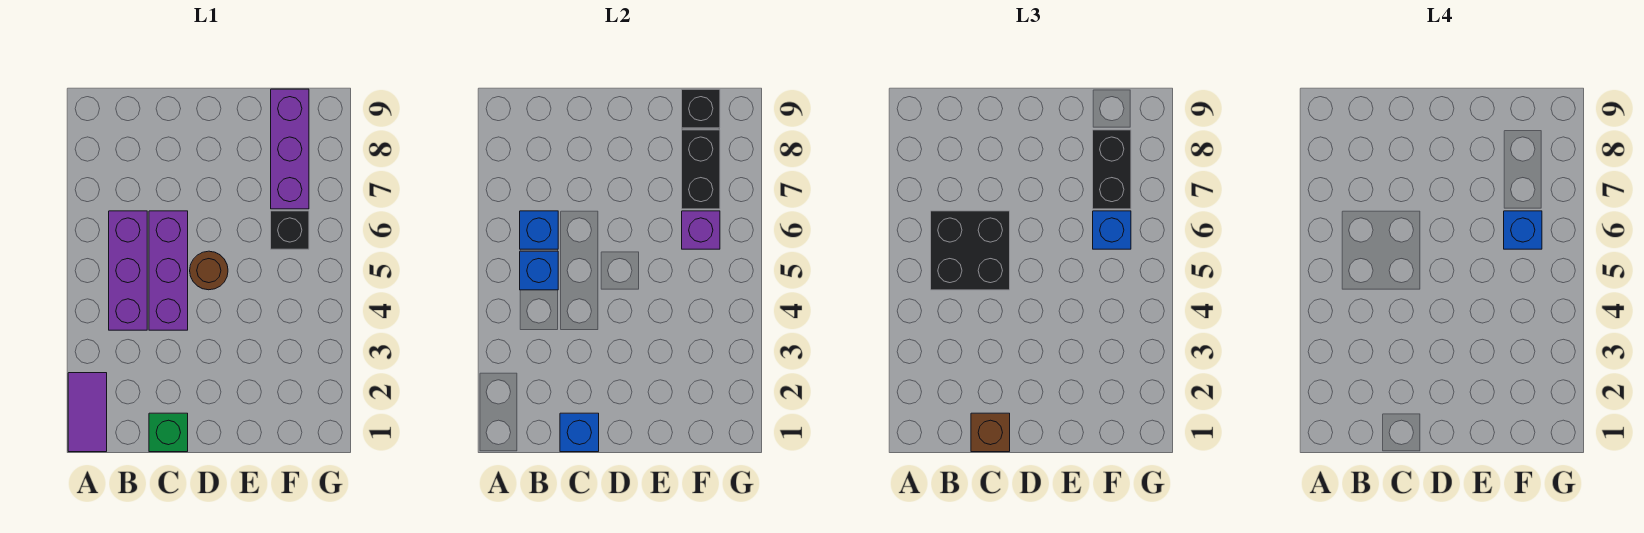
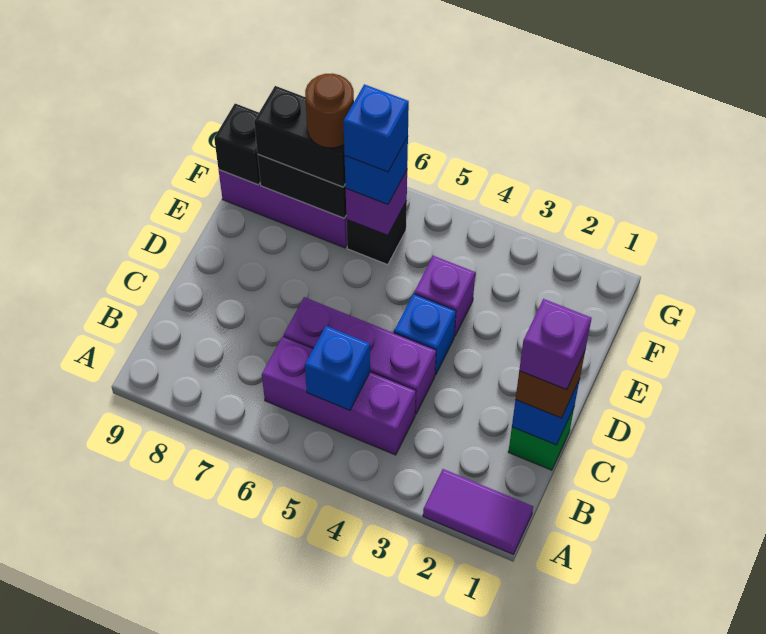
black 2x2 brick [931,211,1010,290] -> none
blue 1x1 brick [520,211,558,249] -> blue 1x1 brick moved to [394,294,456,375]
none -> purple 1x1 brick [519,299,592,390]
brown 1x1 round brick [190,251,228,290] -> brown 1x1 round brick moved to [305,73,354,148]
none -> purple 1x1 brick [414,256,475,336]

